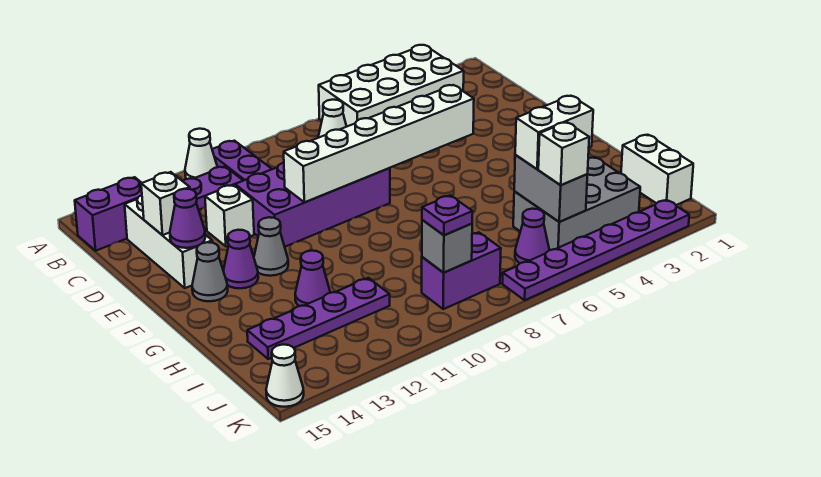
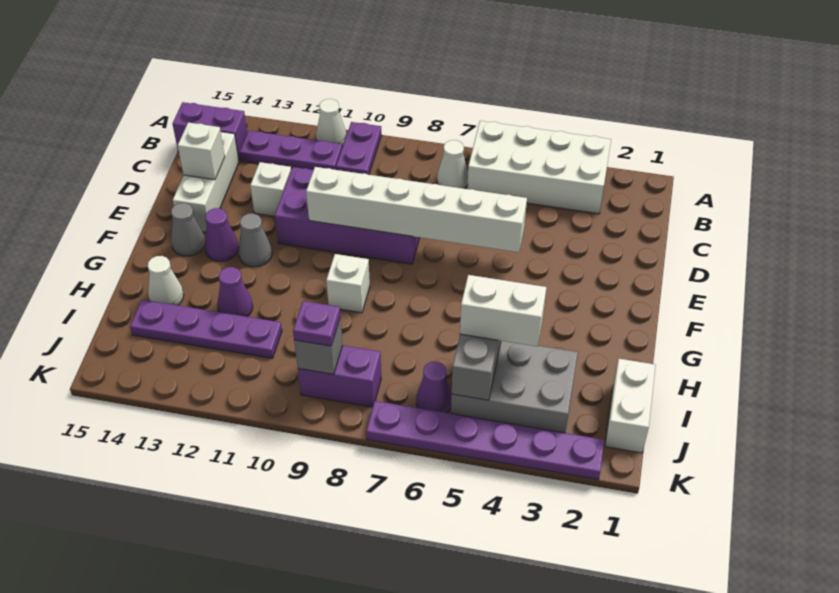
purple 1x1 cone [170,189,205,248] -> none
white 1x1 brick [538,122,589,185] -> white 1x1 brick moved to [326,254,370,313]
white 1x1 cone [266,345,304,407] -> white 1x1 cone moved to [148,256,184,305]

